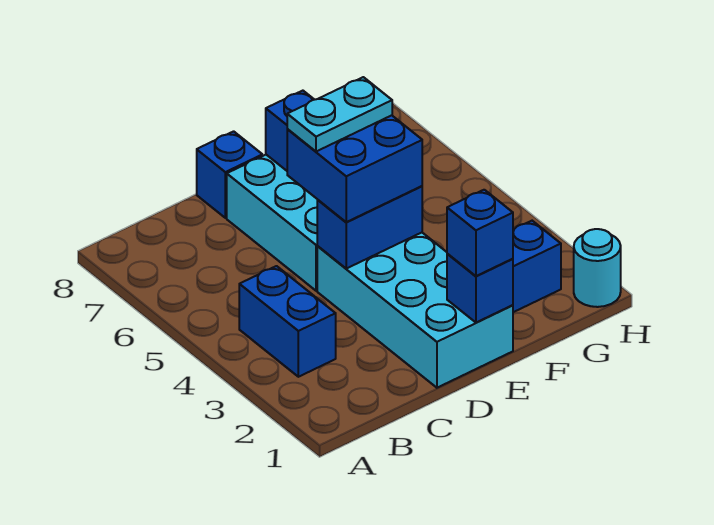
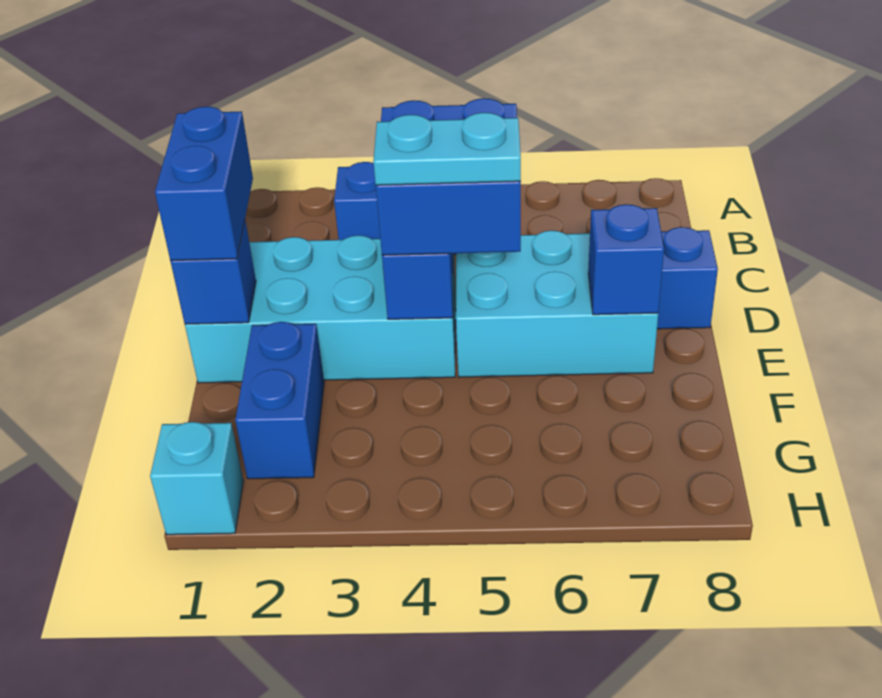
cyan 1x2 plate [287,77,392,152] -> cyan 1x2 plate turned to [373,113,521,185]
blue 1x1 brick [447,190,513,276] -> blue 1x2 brick [155,106,253,261]
cyan 1x1 round brick [574,229,621,307] -> cyan 1x1 brick [150,422,243,535]

